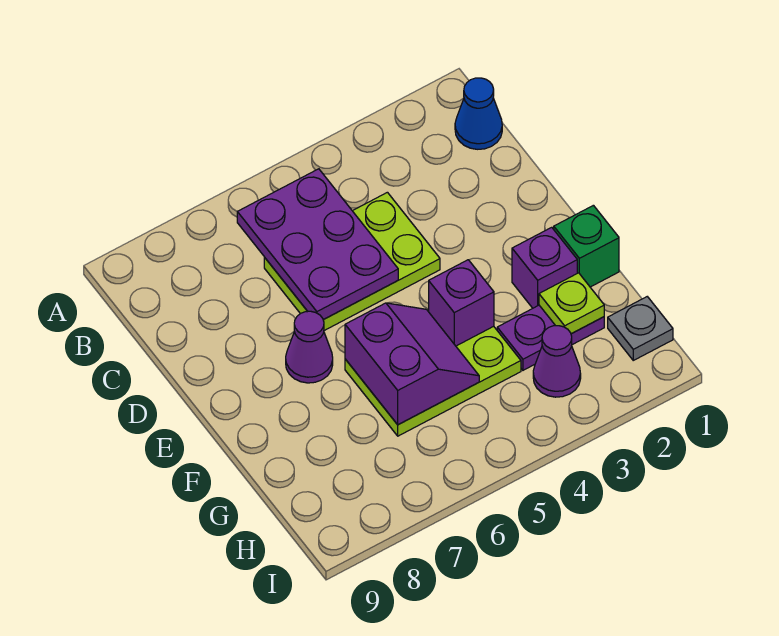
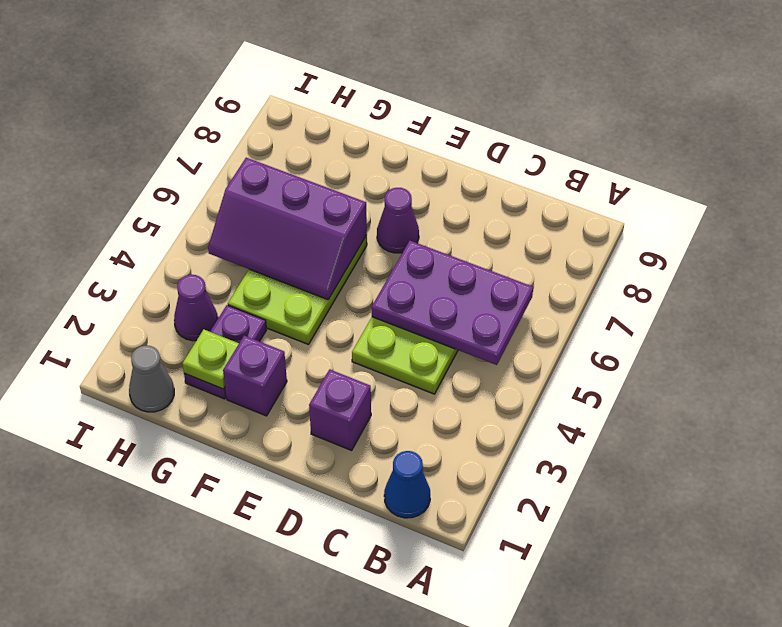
green 1x1 brick [554,205,619,287] -> none
purple 1x1 brick [429,260,494,346] -> purple 1x1 brick moved to [309,369,371,450]
purple 2x2 slope [345,303,479,425] -> purple 2x3 slope [208,158,367,300]
grey 1x1 plate [608,297,673,360] -> grey 1x1 cone [129,346,174,412]

